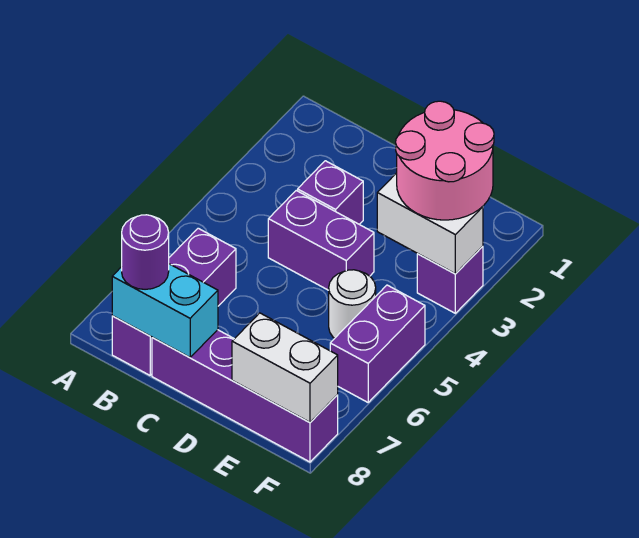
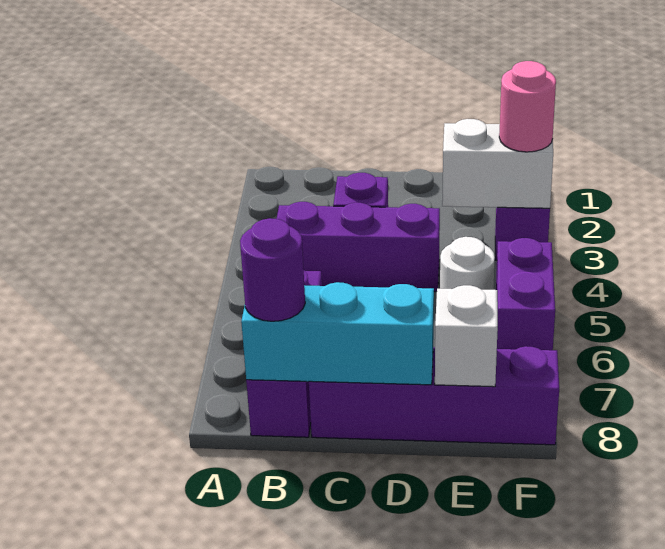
cyan 1x2 brick [112,264,218,358] -> cyan 1x3 brick [241,282,434,385]
purple 1x2 brick [268,191,374,290] -> purple 1x3 brick [277,202,440,292]
pink 2x2 round brick [396,101,494,220] -> pink 1x1 round brick [499,61,556,152]
white 1x2 brick [232,313,338,422] -> white 1x1 brick [435,285,498,387]

